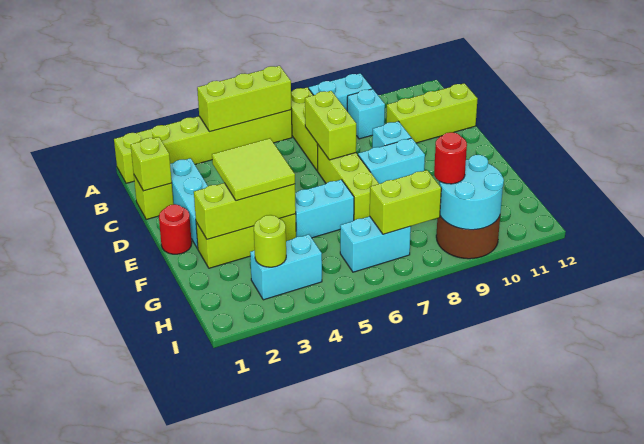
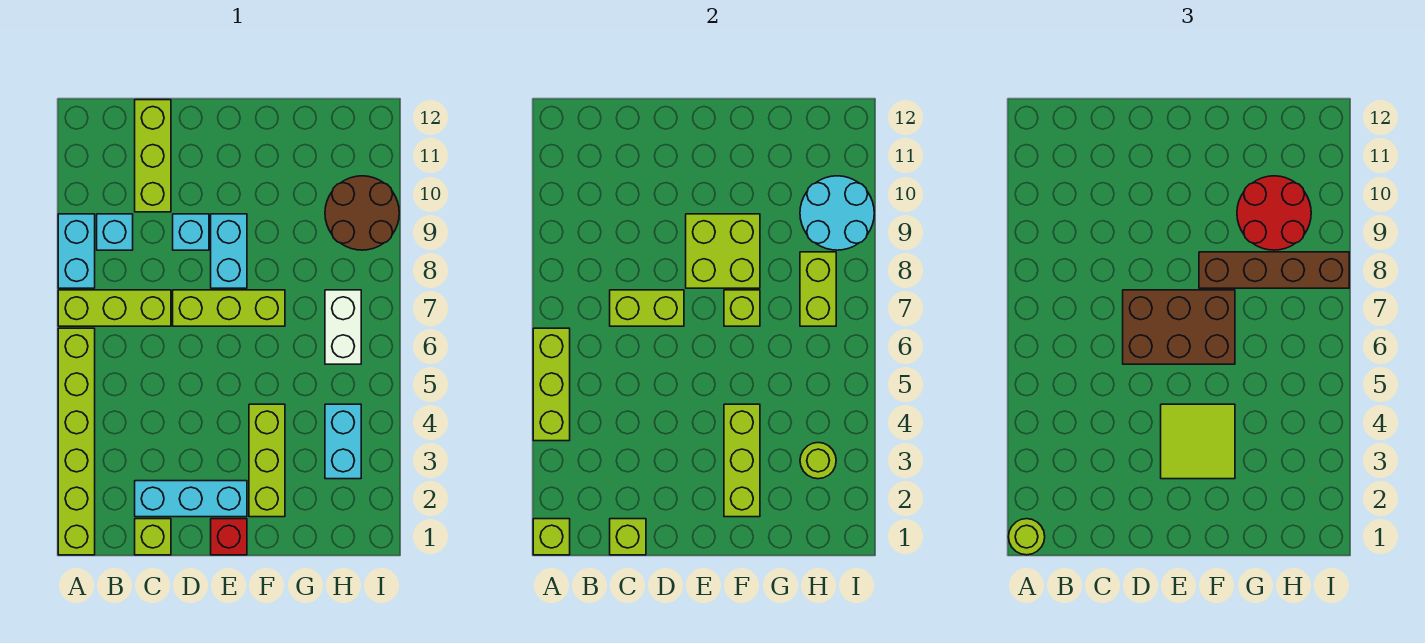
none -> lime 1x1 brick [533,519,570,555]
none -> lime 1x1 round brick [1009,519,1045,555]
none -> brown 2x3 brick [1123,290,1235,364]
red 1x1 round brick [159,204,192,254] -> red 1x1 brick [211,519,247,555]
none -> lime 2x2 brick [686,214,760,288]
cyan 1x2 brick [295,180,354,238] -> none
none -> lime 1x1 brick [724,290,760,326]
none -> brown 1x4 brick [1199,252,1349,288]
cyan 1x2 brick [340,216,411,272] -> white 1x2 brick [325,290,361,364]
red 1x1 round brick [434,132,467,184] -> red 2x2 round brick [1237,176,1311,250]

